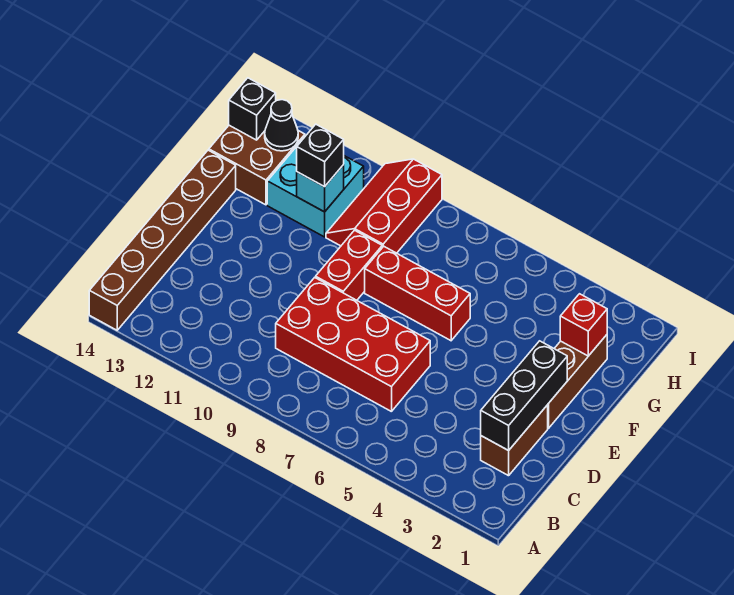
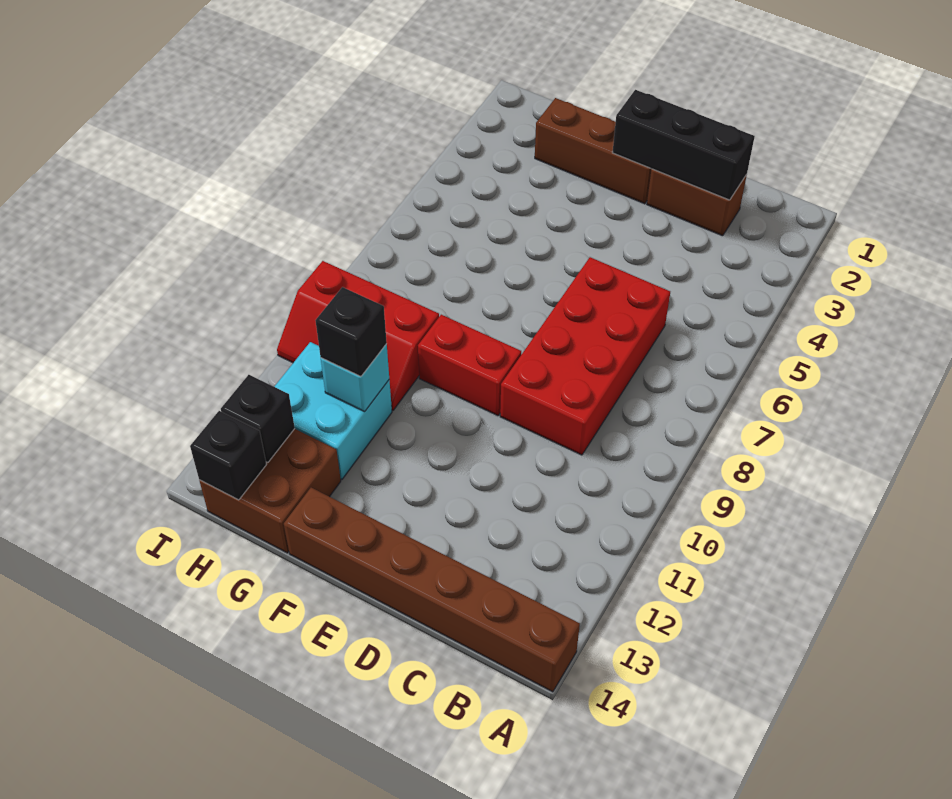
red 1x3 brick [365,246,470,341] -> none
red 1x1 brick [560,294,607,356] -> none
black 1x1 cone [265,100,298,151] -> black 1x1 brick [221,375,295,463]

